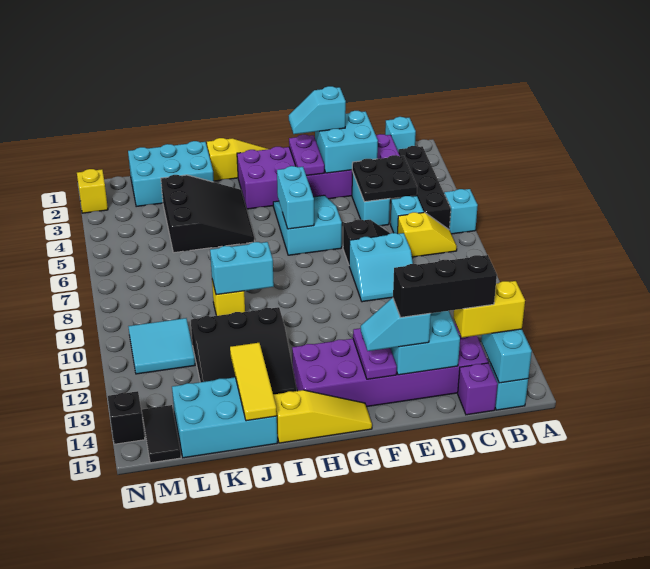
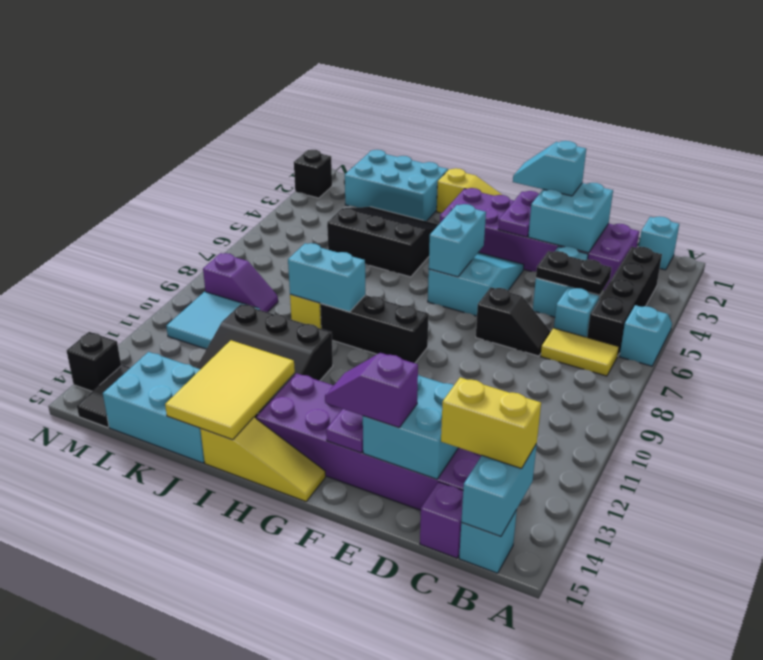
yellow 1x2 slope [398,212,457,257] -> yellow 1x2 tile [541,328,619,376]
black 2x2 plate [352,155,417,202] -> black 1x2 plate [536,251,611,295]
black 1x3 brick [393,255,497,317] -> black 1x3 brick moved to [320,295,429,363]
cyan 2x2 slope [349,233,413,302] -> none
cyan 1x2 slope [361,298,431,351] -> purple 1x2 slope [325,353,418,427]
black 3x3 slope [161,175,254,253] -> black 3x3 slope turned to [327,207,439,277]
yellow 1x3 tile [230,343,277,421] -> yellow 2x3 tile [165,340,295,440]
none -> purple 1x2 slope [203,253,278,312]
yellow 1x1 brick [77,169,108,213] -> black 1x1 brick [294,150,332,198]

